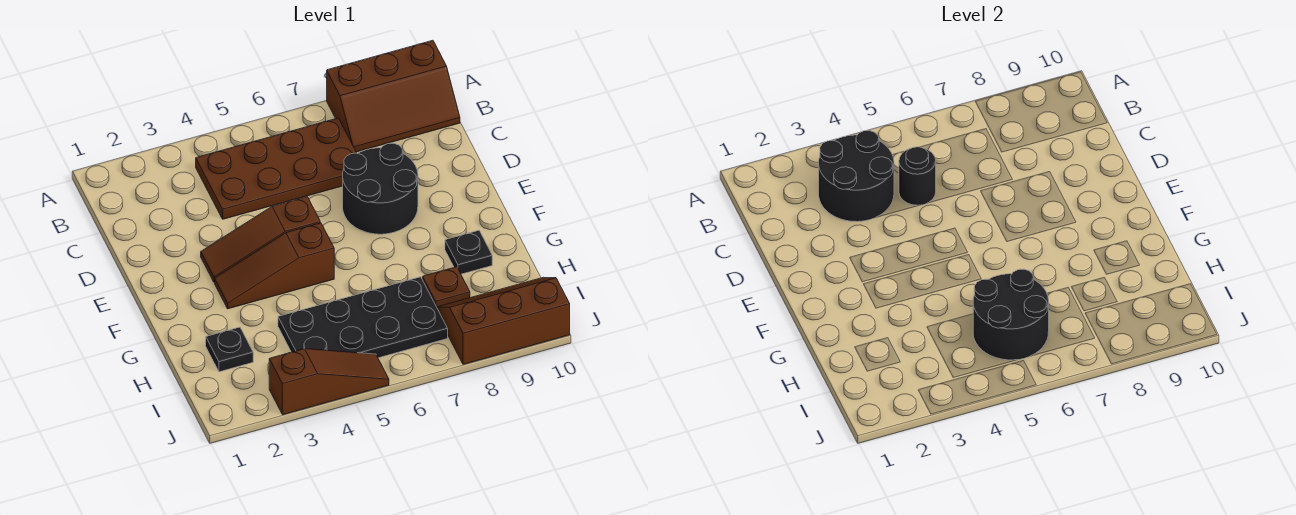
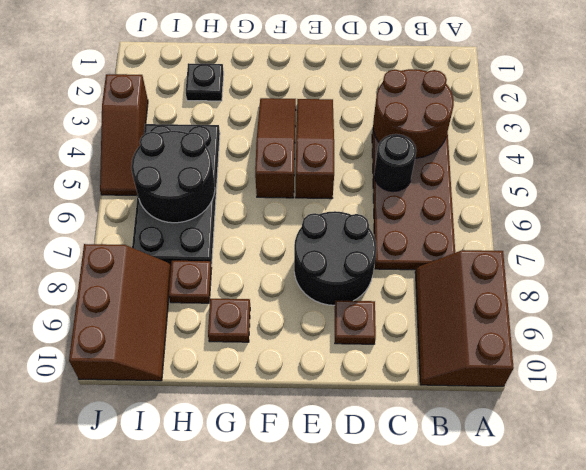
black 2x2 round brick [819,131,894,222] -> brown 2x2 round brick [373,69,454,158]
none -> brown 1x1 plate [335,301,376,344]
black 1x1 plate [445,230,492,274] -> brown 1x1 plate [208,299,250,342]

